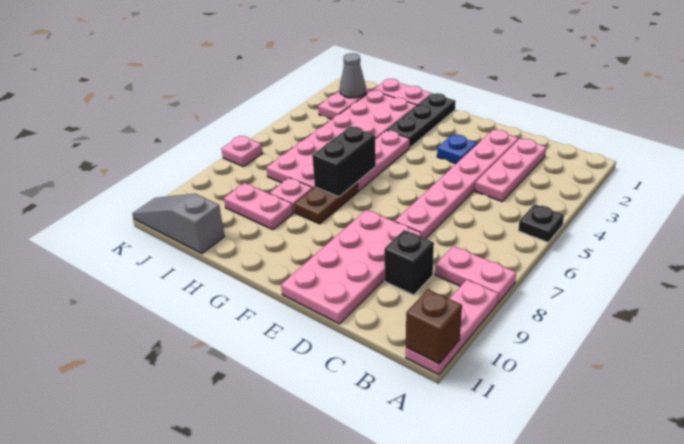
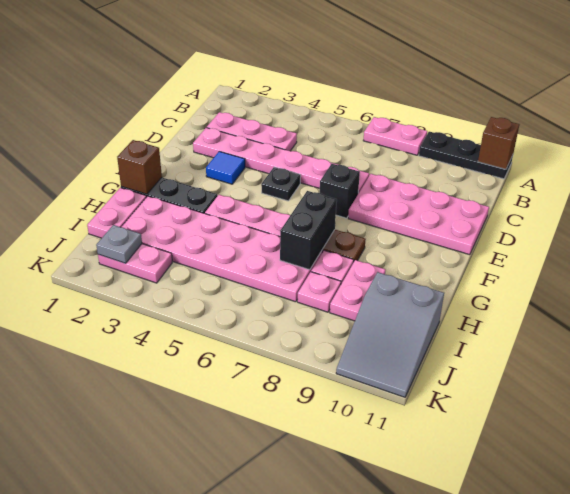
black 1x1 plate [518,204,564,242] -> black 1x1 plate moved to [261,167,301,201]
pink 1x2 plate [435,246,516,303] -> pink 1x2 plate turned to [363,117,427,155]
pink 1x3 plate [406,280,498,375] -> black 1x3 plate [419,132,513,179]
black 1x1 brick [384,230,434,295] -> black 1x1 brick moved to [320,164,360,218]
blue 1x1 plate [437,134,477,164] -> blue 1x1 tile [206,151,245,184]
none -> brown 1x1 brick [117,140,162,194]
black 1x2 brick [312,126,376,197] -> black 1x2 brick turned to [280,191,337,270]
grey 1x3 slope [132,194,225,254] -> grey 2x3 slope [336,272,444,397]
grey 1x1 cone [340,53,366,98] -> grey 1x1 plate [96,225,142,263]
pink 1x1 plate [222,136,262,167] -> pink 1x1 plate moved to [297,272,341,312]

